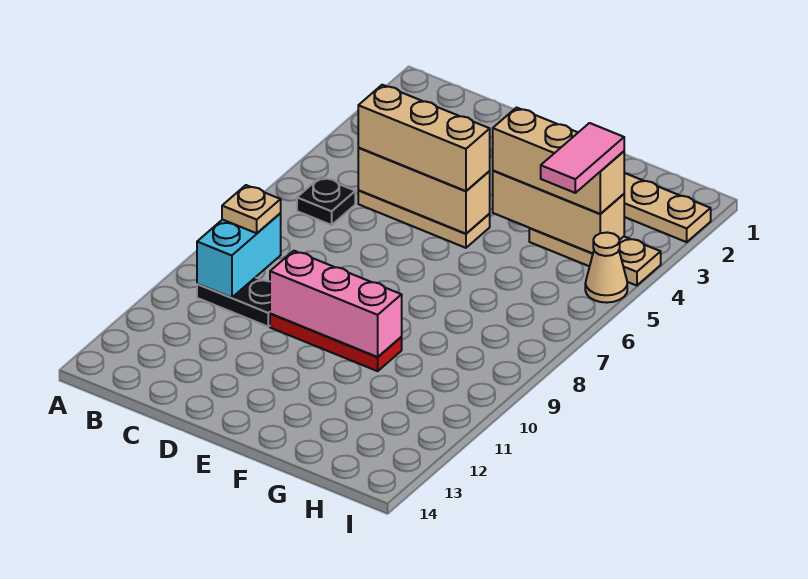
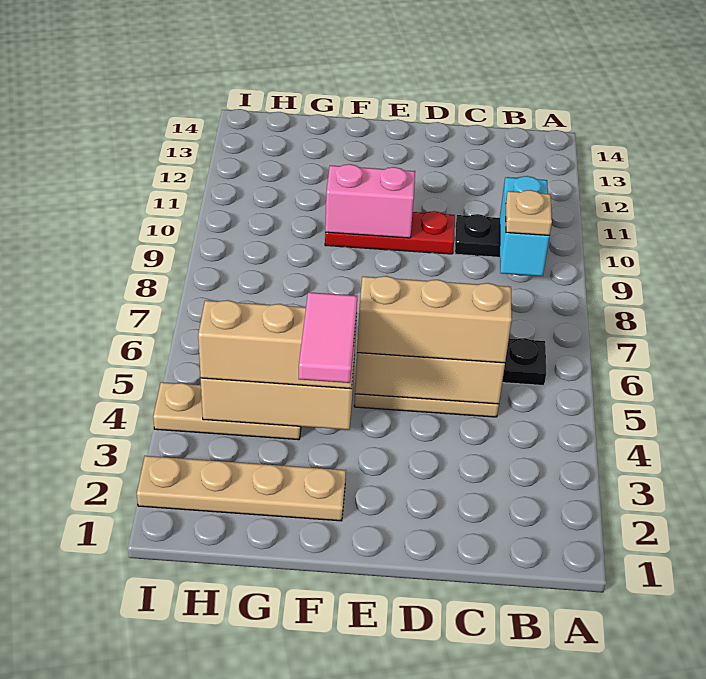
pink 1x3 brick [270,251,402,357] -> pink 1x2 brick [325,164,415,238]
pink 1x2 tile [541,123,624,193] -> pink 1x2 tile moved to [299,292,357,383]
tan 1x1 cone [585,232,627,303] -> none

